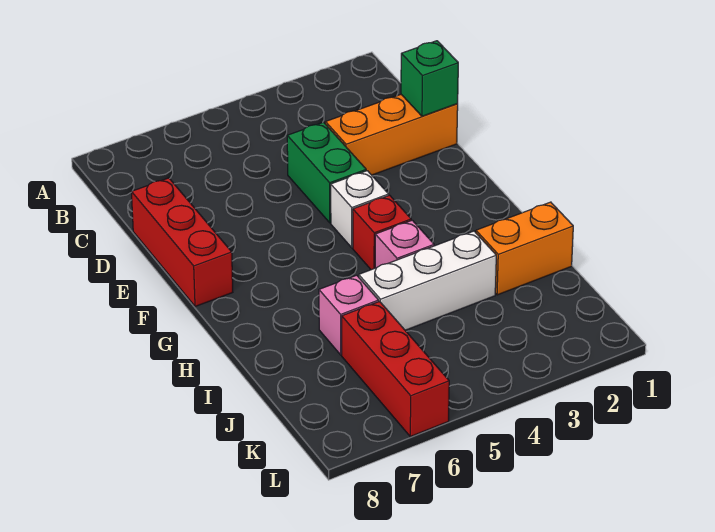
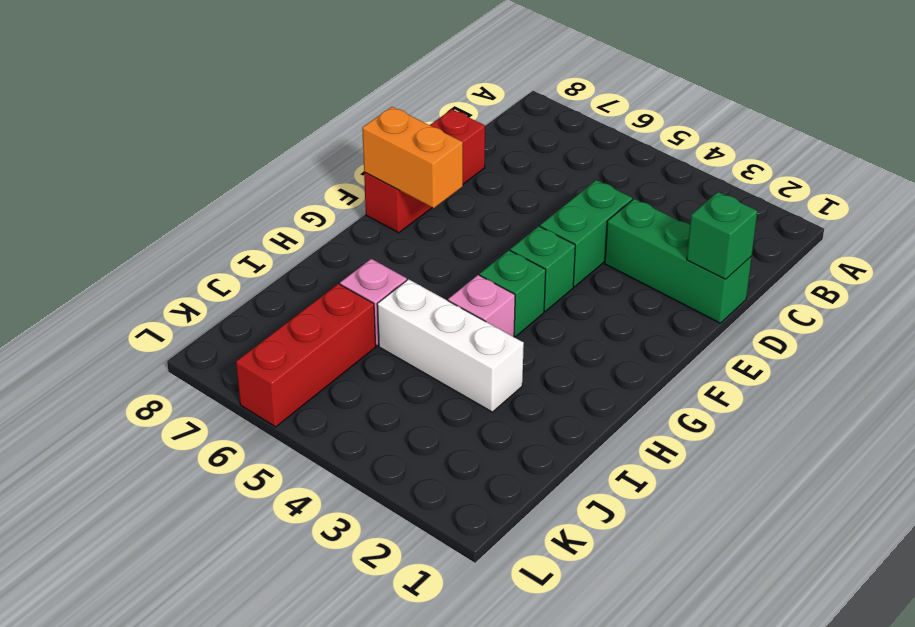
orange 1x3 brick [325,95,458,175] -> green 1x3 brick [605,199,751,323]
white 1x1 brick [331,171,389,248] -> green 1x1 brick [510,226,575,311]
red 1x1 brick [353,195,411,270] -> green 1x1 brick [480,250,546,337]
orange 1x2 brick [476,202,573,295] -> orange 1x2 brick moved to [362,107,463,208]

